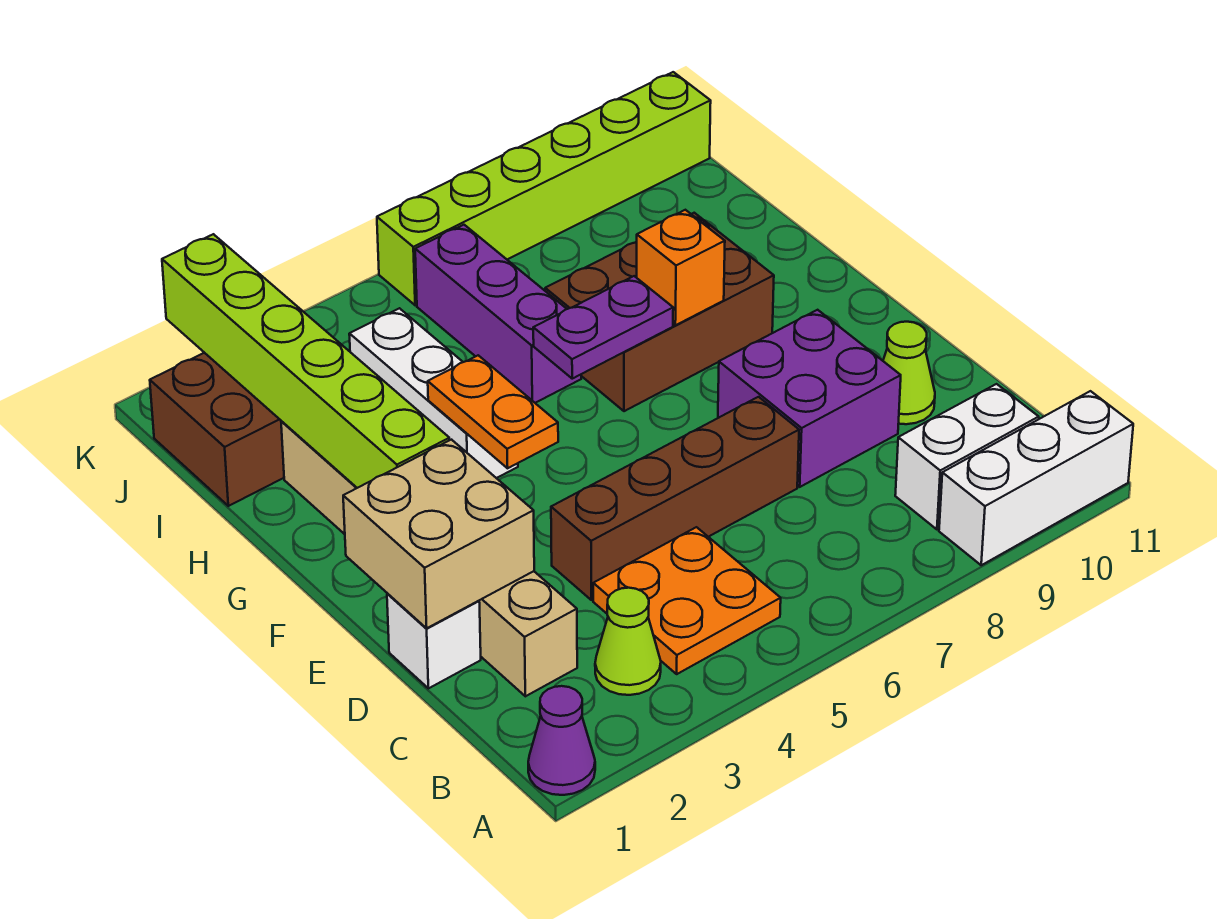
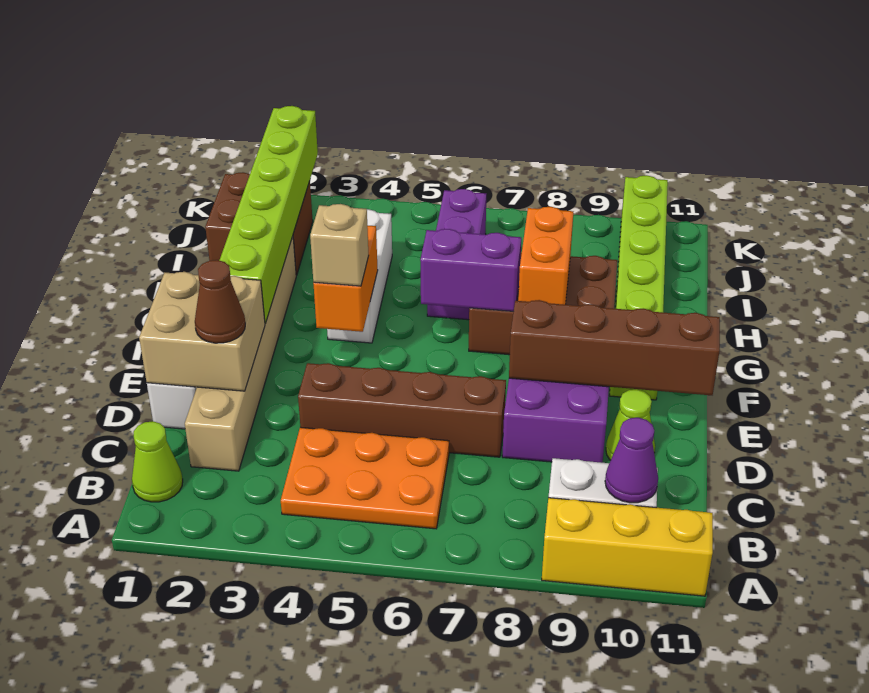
purple 1x1 cone [528,686,595,795] -> purple 1x1 cone moved to [605,418,658,503]
white 1x3 brick [939,391,1133,565] -> yellow 1x3 brick [542,498,713,596]
lime 1x1 cone [595,588,661,695] -> lime 1x1 cone moved to [132,421,183,502]
orange 2x2 plate [593,527,781,674] -> orange 2x3 plate [281,427,449,529]
none -> brown 1x1 cone [195,260,245,343]
none -> brown 1x4 brick [509,300,720,395]
orange 1x2 plate [428,355,558,468] -> orange 1x2 brick [313,225,378,332]
none -> tan 1x1 brick [310,204,369,286]
purple 1x2 plate [533,276,673,379] -> purple 1x2 brick [420,229,521,311]
orange 1x1 brick [636,210,725,325] -> orange 1x2 brick [518,207,573,305]
lime 1x6 brick [377,72,711,305] -> lime 1x6 brick turned to [609,175,668,400]

